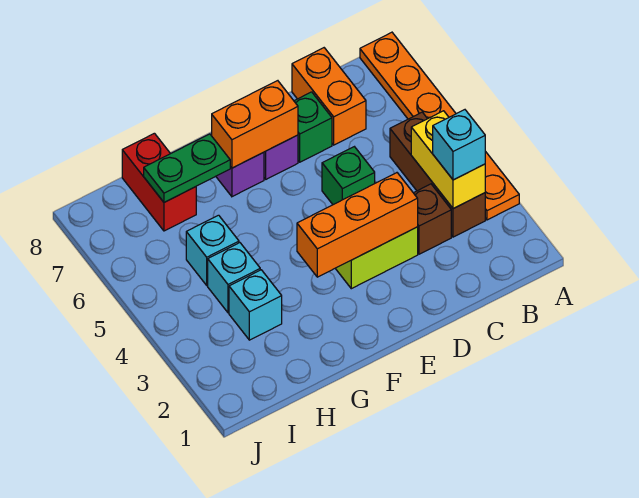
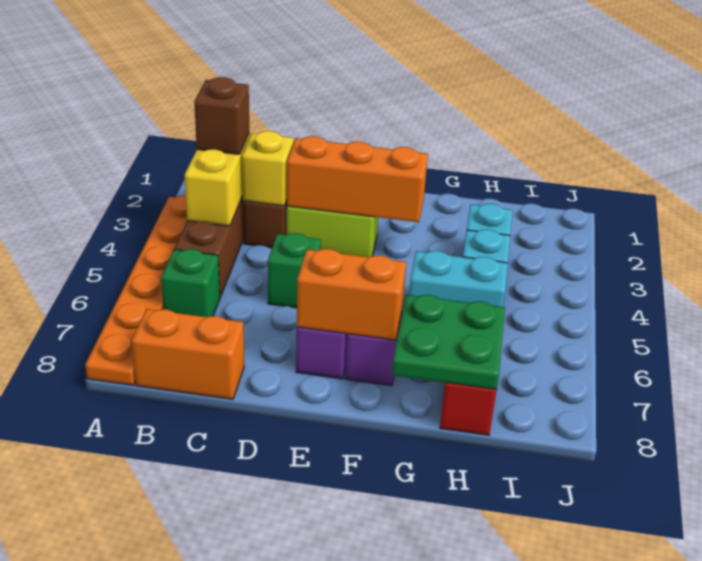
cyan 1x1 brick [433,110,485,180] -> brown 1x1 brick [194,77,249,154]
none -> yellow 1x1 brick [242,131,294,206]
orange 1x2 brick [292,48,366,145] -> orange 1x2 brick turned to [132,309,244,399]
green 1x1 brick [294,92,332,162] -> green 1x1 brick moved to [161,249,220,317]
green 1x2 plate [144,134,230,202] -> green 2x2 plate [392,295,505,389]
cyan 1x1 brick [186,215,239,285] -> cyan 1x2 brick [409,251,508,307]

